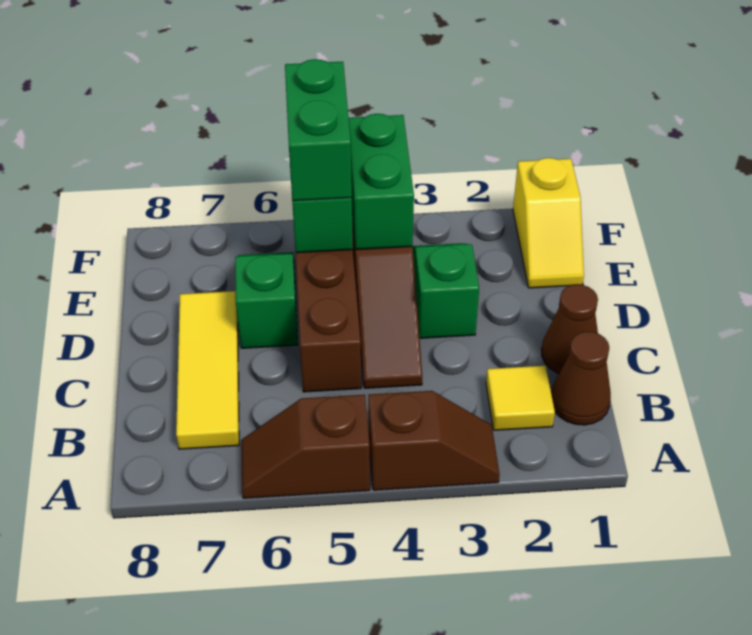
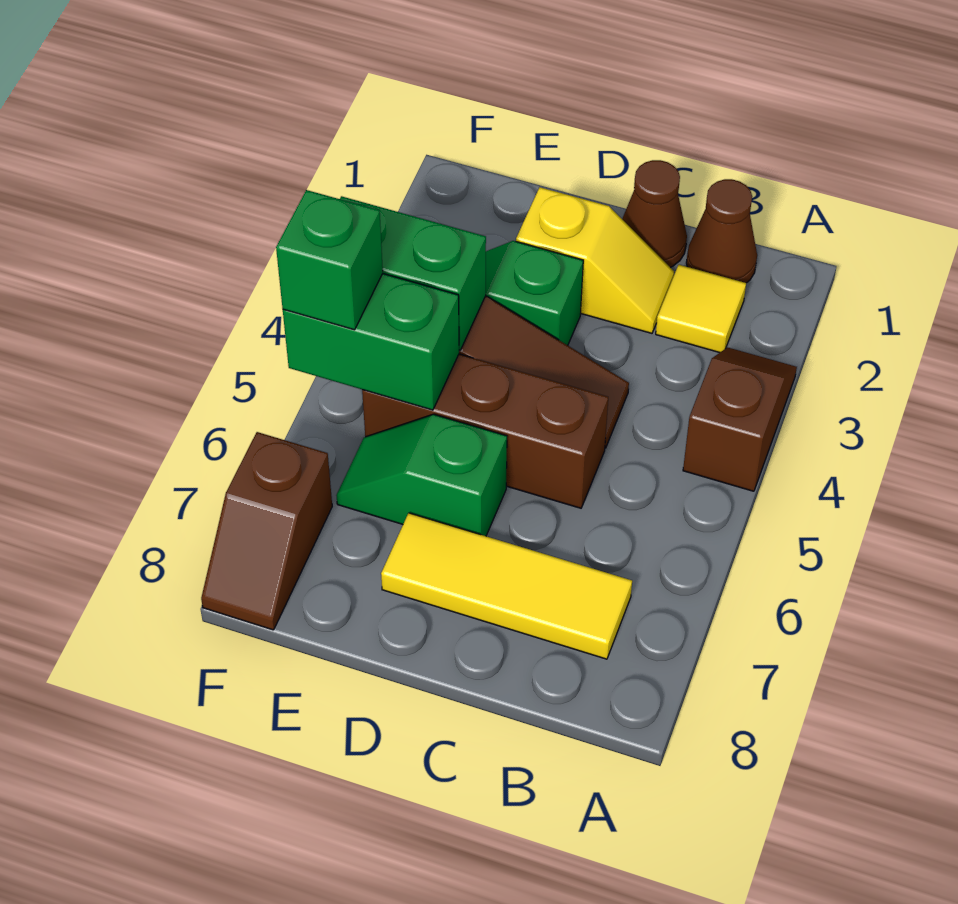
brown 1x2 slope [241,395,370,498] -> brown 1x2 slope moved to [201,432,332,630]
yellow 1x2 slope [513,158,584,288] -> yellow 1x2 slope moved to [516,187,674,333]
green 1x2 brick [285,59,352,201] -> green 1x1 brick [276,190,383,330]

